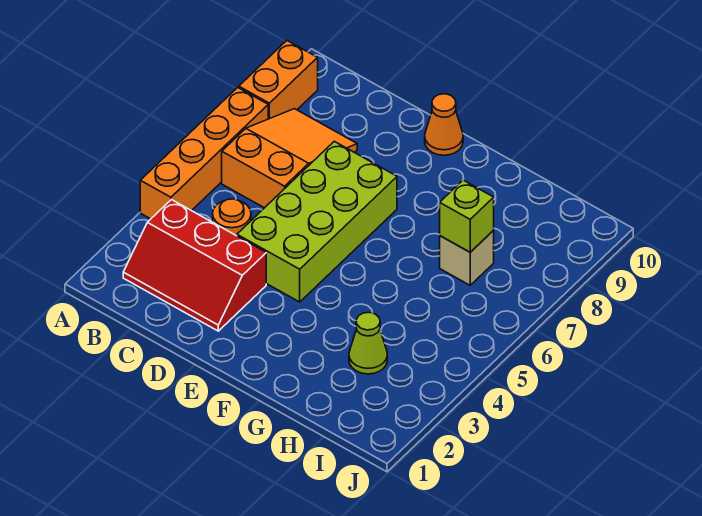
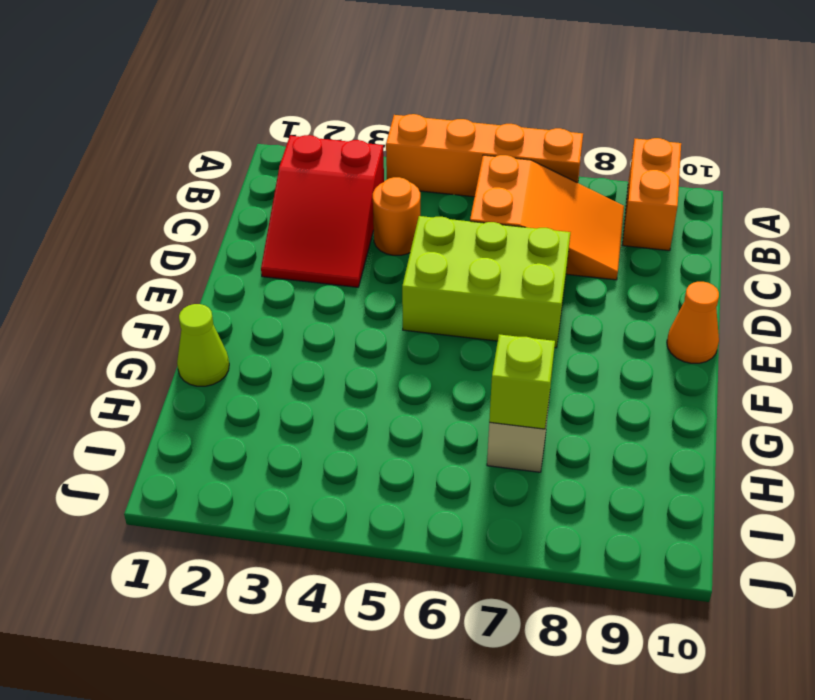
orange 1x2 brick [239,41,318,119] -> orange 1x2 brick turned to [623,138,681,251]
red 2x3 slope [123,200,266,331] -> red 2x3 slope turned to [261,135,384,287]
lime 2x4 brick [237,141,397,302] -> lime 2x3 brick [402,216,570,348]
lime 1x1 cone [349,312,387,374] -> lime 1x1 cone moved to [177,304,229,386]

